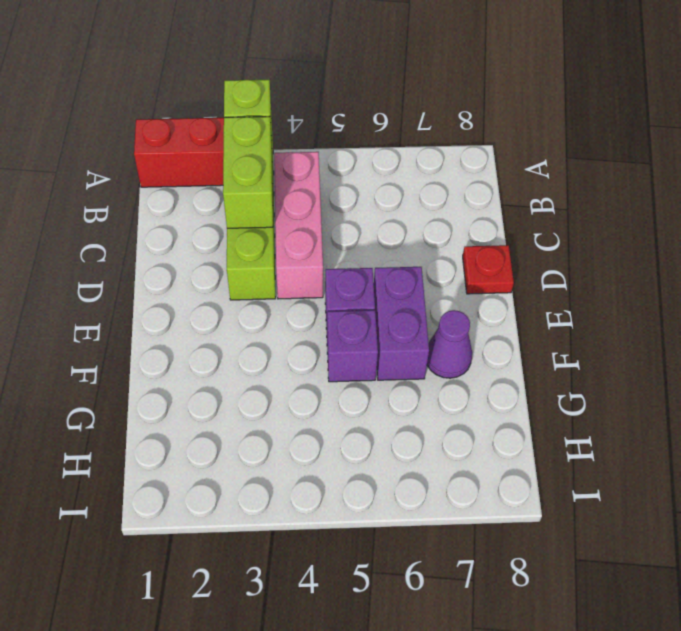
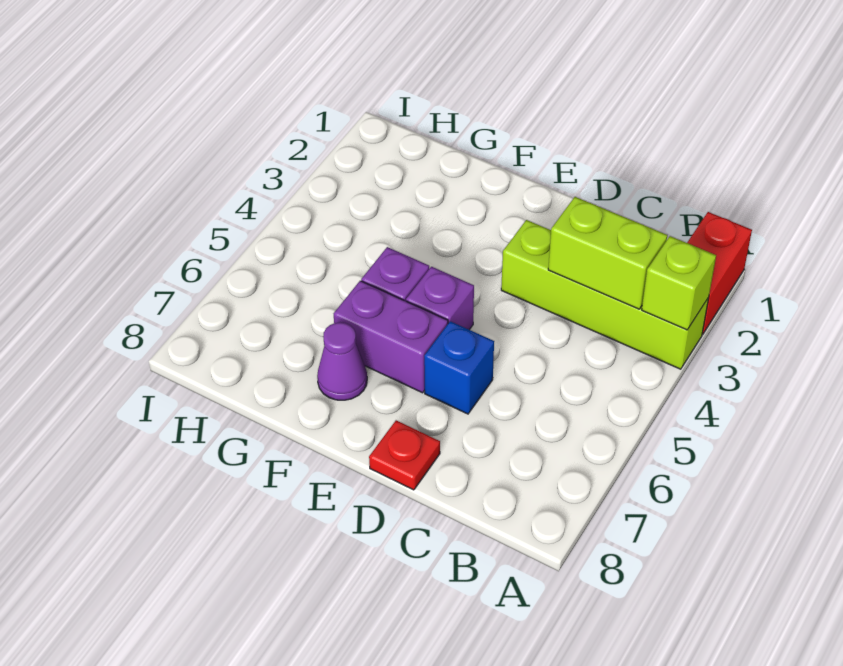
pink 1x3 brick [274,152,323,299] -> none
none -> blue 1x1 brick [424,321,494,414]

